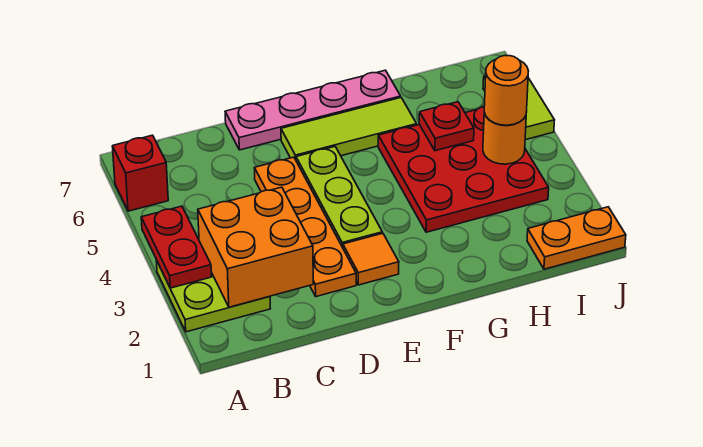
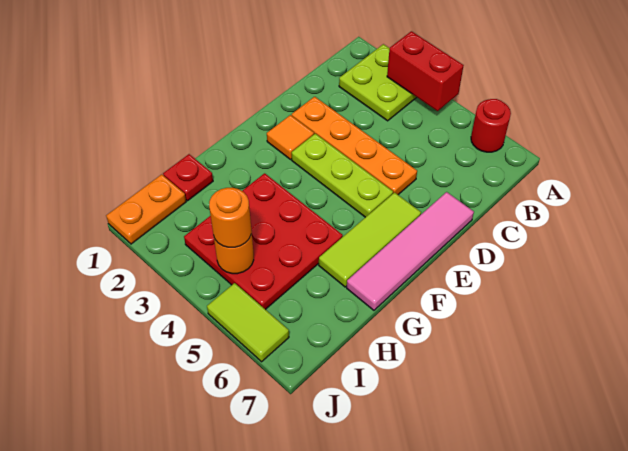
red 1x2 plate [141,206,212,288] -> red 1x2 brick [387,31,464,111]
red 1x1 brick [112,135,168,211] -> red 1x1 round brick [471,99,511,152]
orange 2x2 brick [198,187,313,307] -> none
pink 1x4 plate [225,70,401,150] -> pink 1x4 tile [347,192,474,310]
red 1x1 plate [419,102,474,151] -> red 1x1 plate moved to [163,154,213,201]

